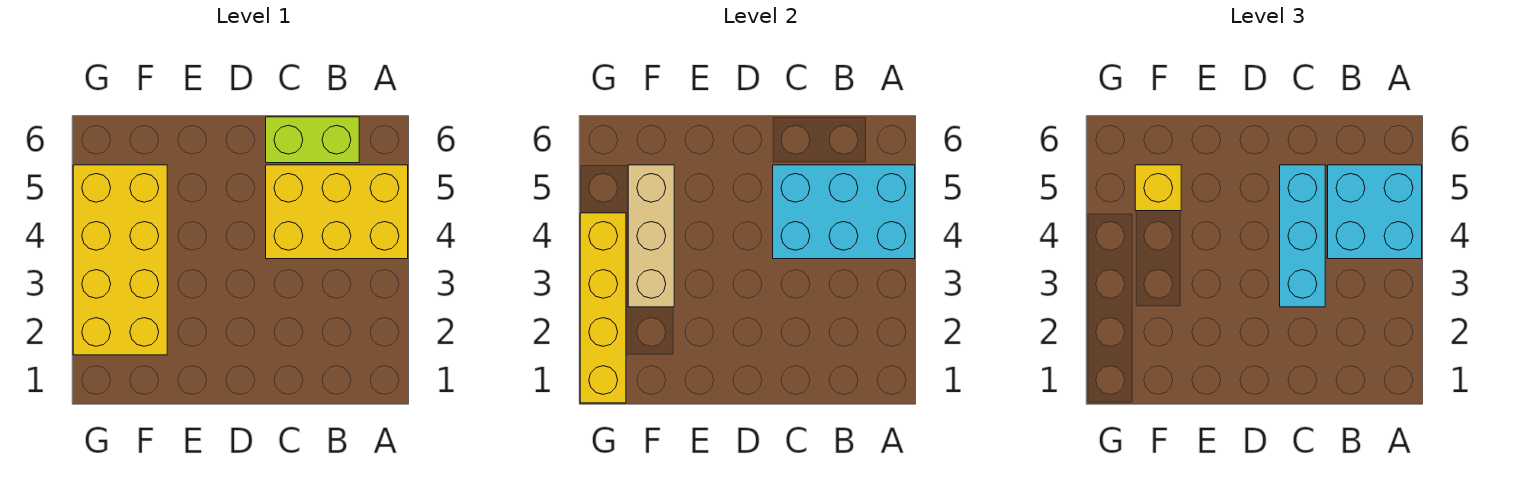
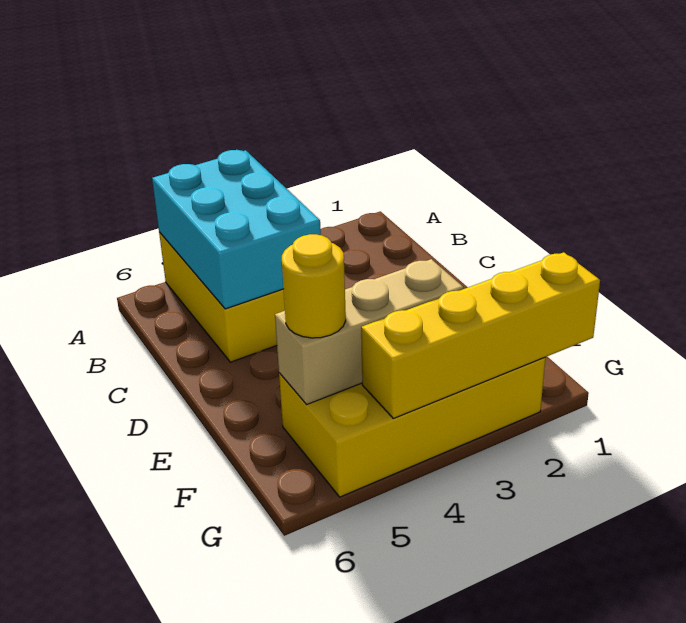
cyan 2x2 brick [1328,165,1422,259] -> none
lime 1x2 brick [266,117,359,163] -> none
cyan 1x3 brick [1280,165,1325,307] -> none
yellow 1x1 brick [1135,165,1181,211] -> yellow 1x1 round brick [282,234,346,338]

